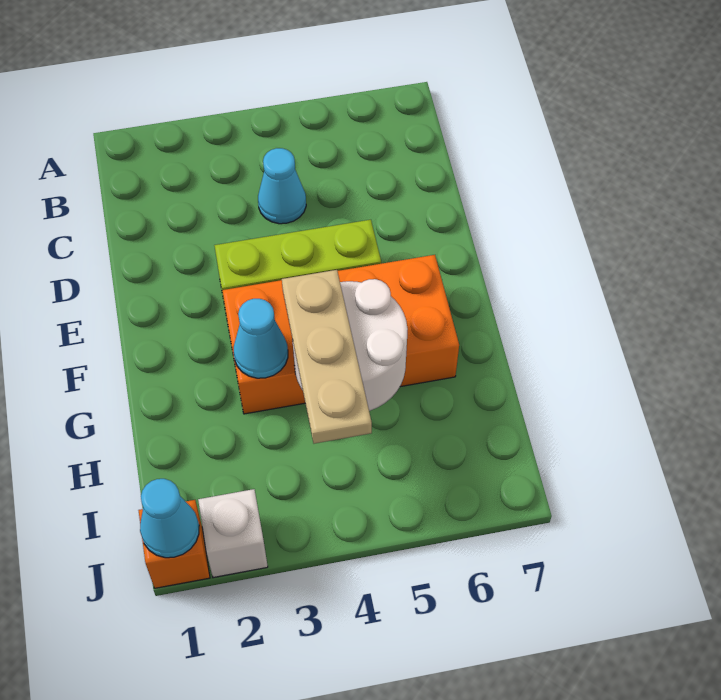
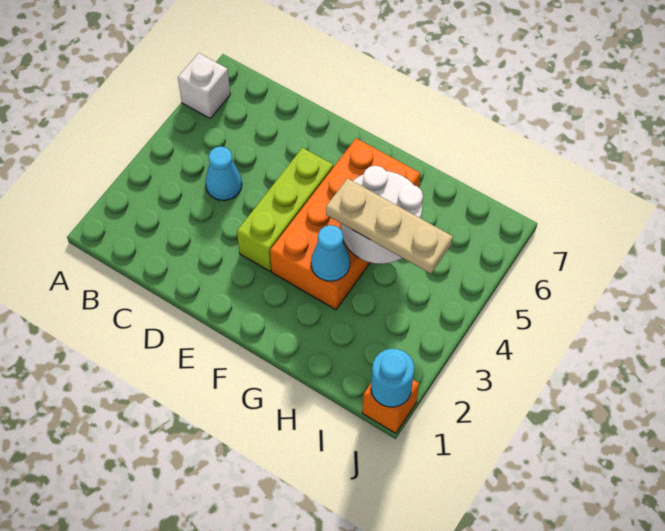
cyan 1x1 cone [140,479,199,558] -> cyan 1x1 round brick [371,349,414,407]
white 1x1 brick [198,489,268,578] -> white 1x1 brick moved to [178,53,230,118]

